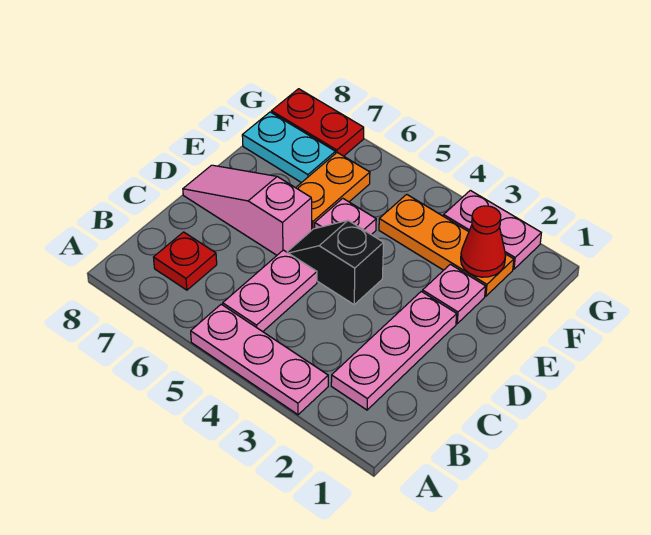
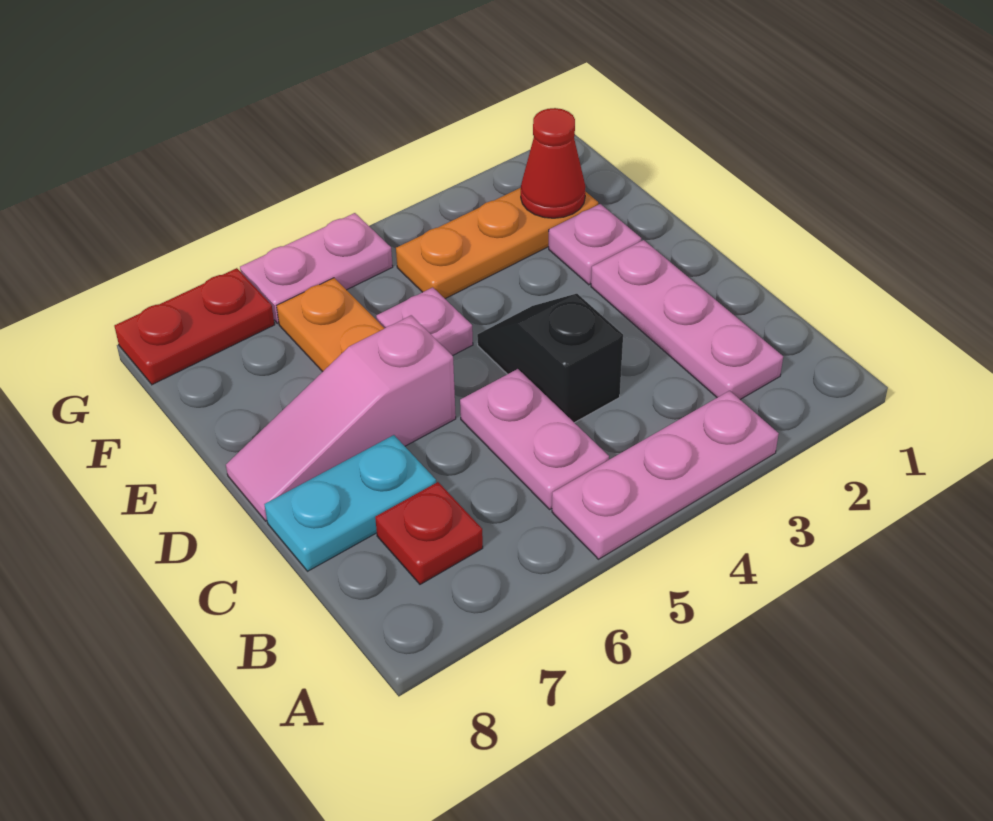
black 1x2 slope [287,221,384,305] -> black 1x2 slope turned to [477,294,623,423]
cyan 1x2 plate [242,112,335,183] -> cyan 1x2 plate moved to [264,435,436,571]
pink 1x2 plate [444,190,541,269] -> pink 1x2 plate moved to [240,213,393,323]

